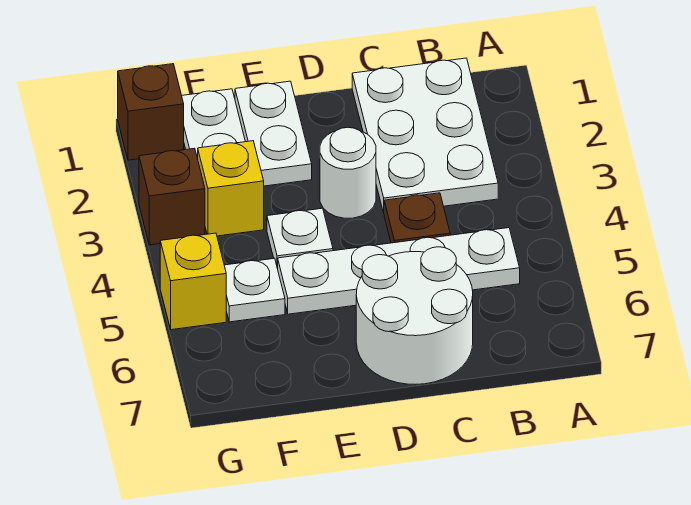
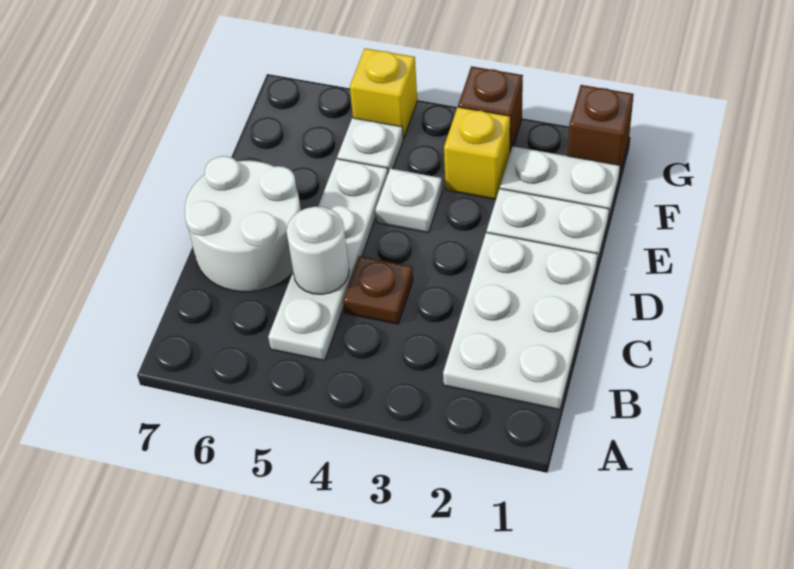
white 2x3 plate [352,58,498,213] -> white 2x3 plate turned to [443,232,597,410]
white 1x1 round brick [320,127,376,218] -> white 1x1 round brick moved to [286,207,349,294]

